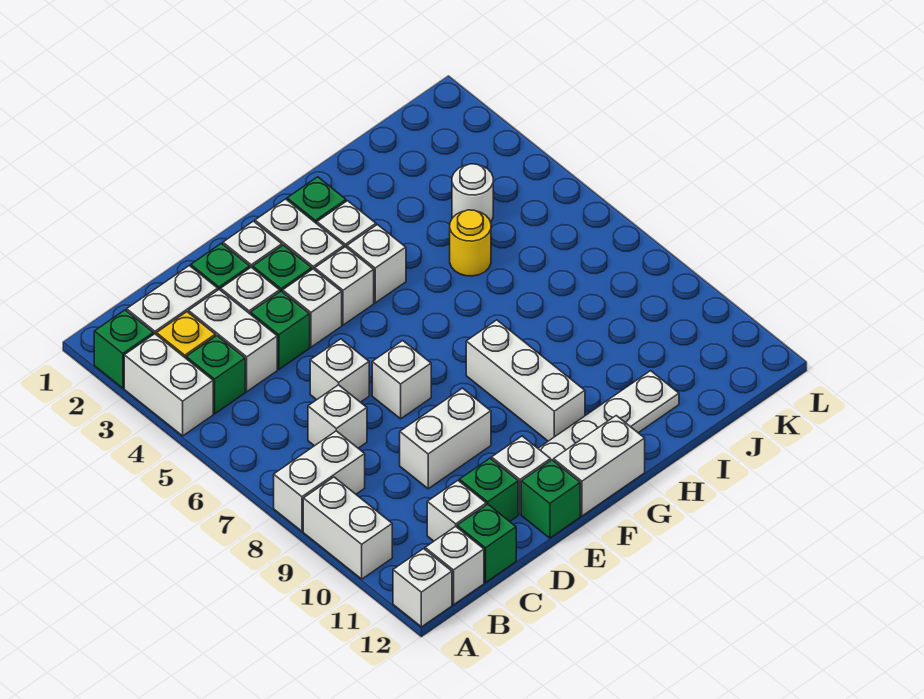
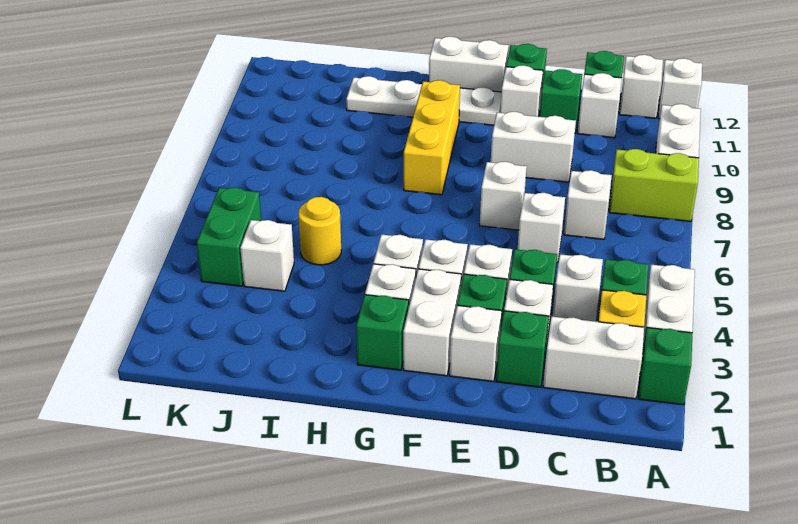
white 1x2 brick [274,431,365,531] -> lime 1x2 brick [609,149,699,221]
white 1x2 brick [189,290,277,392] -> white 1x1 brick [553,254,603,322]
white 1x3 brick [466,320,585,441] -> yellow 1x3 brick [404,80,460,195]
white 1x1 round brick [452,164,493,222] -> white 1x1 brick [240,220,294,291]
none -> green 1x2 brick [197,188,261,286]

